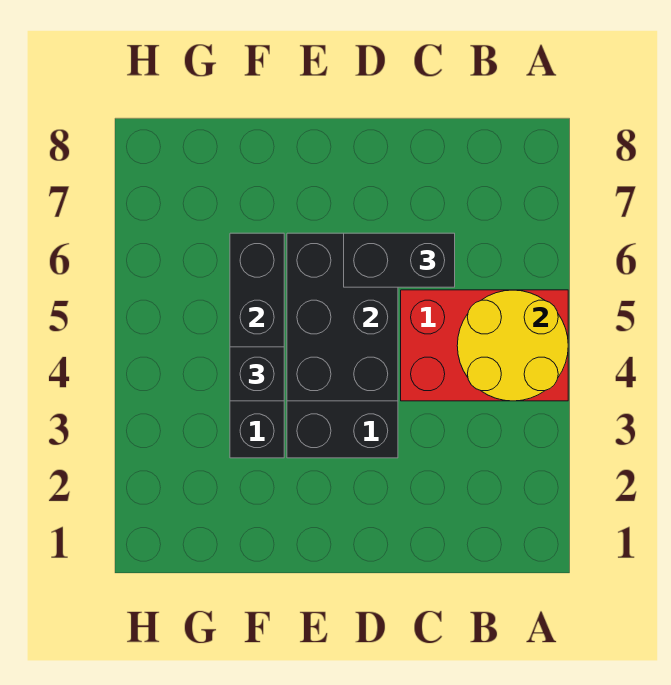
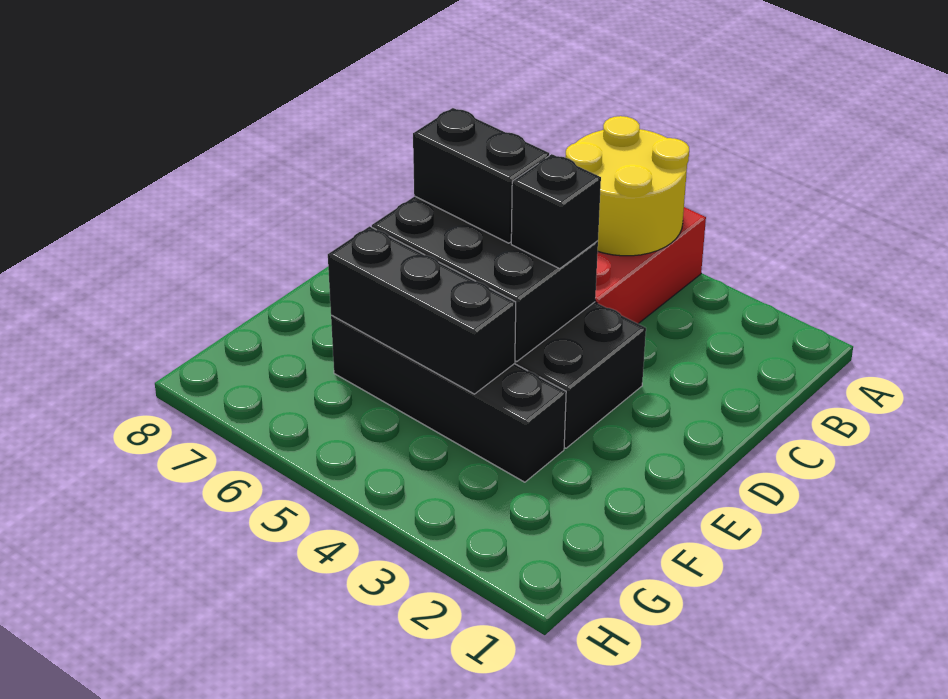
black 1x2 brick [344,233,455,287] -> black 1x2 brick turned to [413,108,549,243]
black 1x1 brick [230,347,284,401] -> black 1x1 brick moved to [511,154,601,269]

